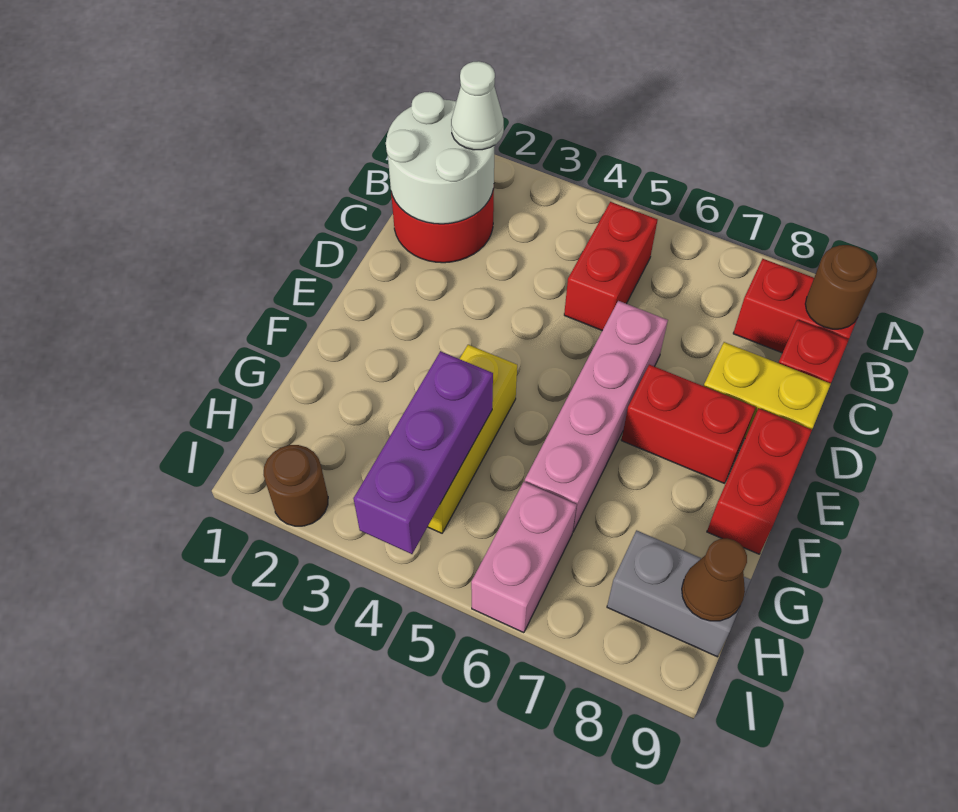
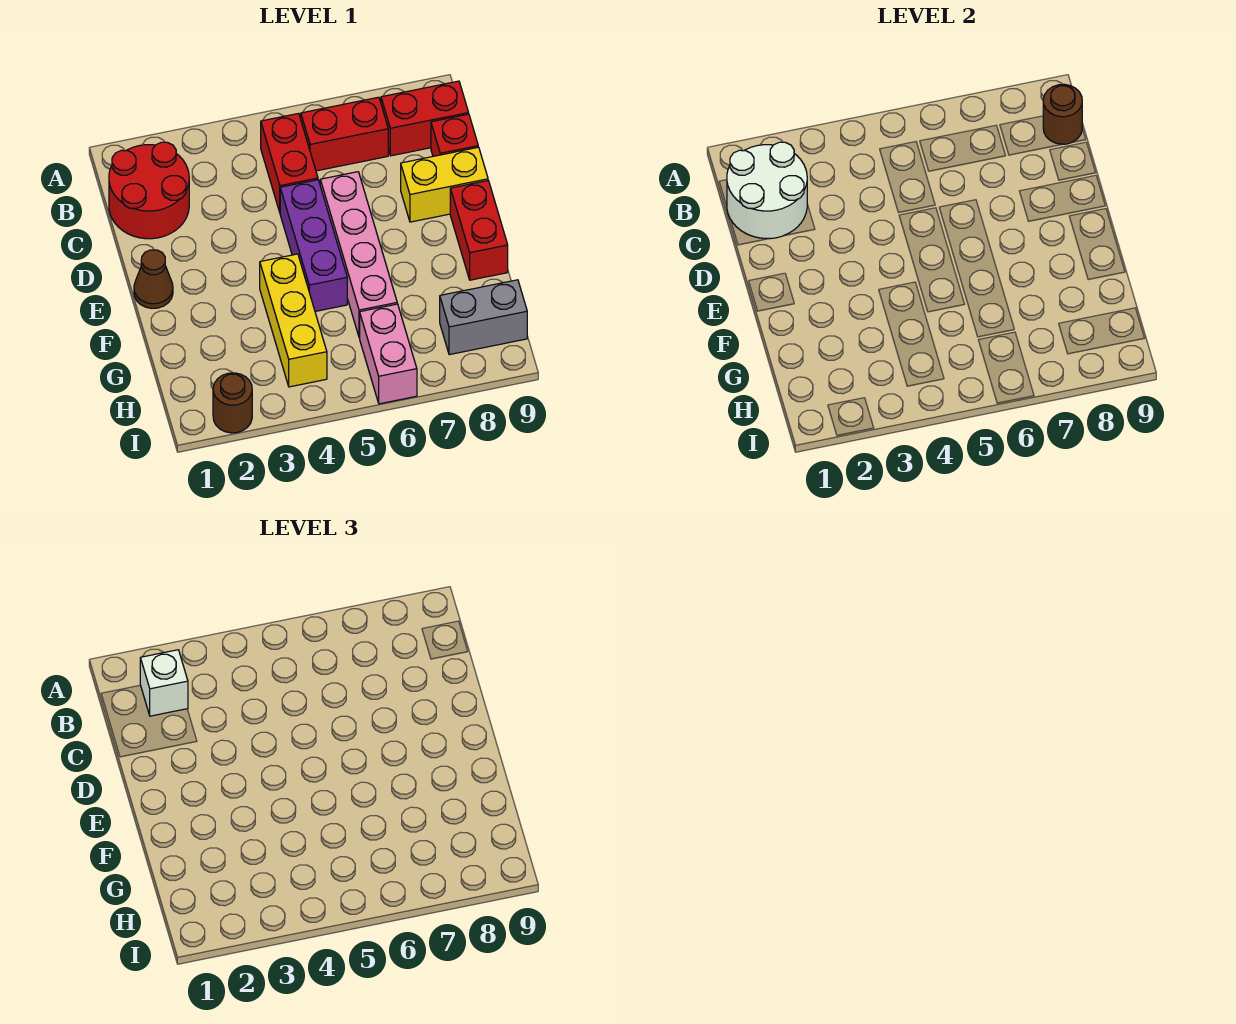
white 1x1 cone [451,61,504,150] -> white 1x1 brick [140,650,188,716]
red 1x2 brick [621,365,756,483] -> red 1x2 brick moved to [301,97,388,171]
purple 1x3 brick [354,351,493,554] -> purple 1x3 brick moved to [280,180,347,311]
brown 1x1 cone [682,539,747,621] -> brown 1x1 cone moved to [134,250,173,308]

